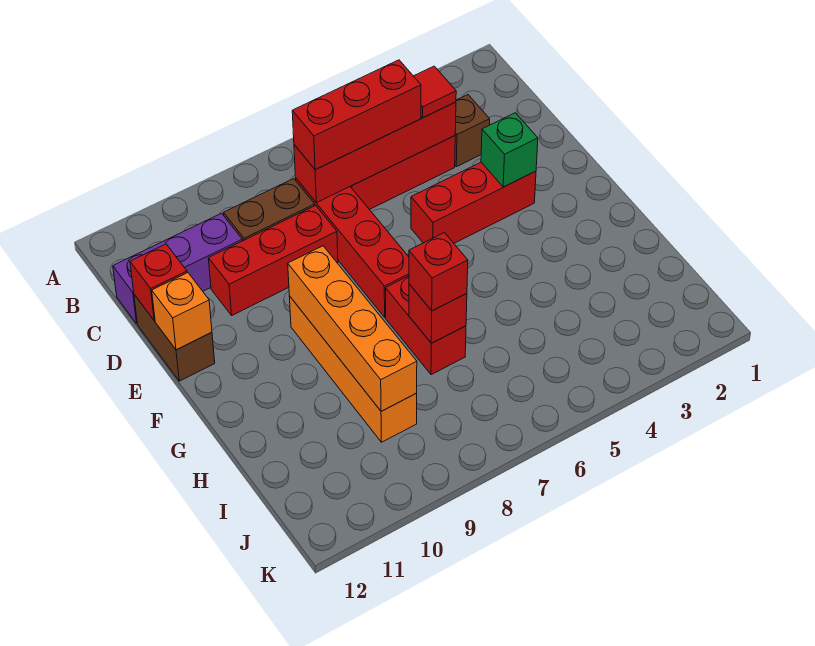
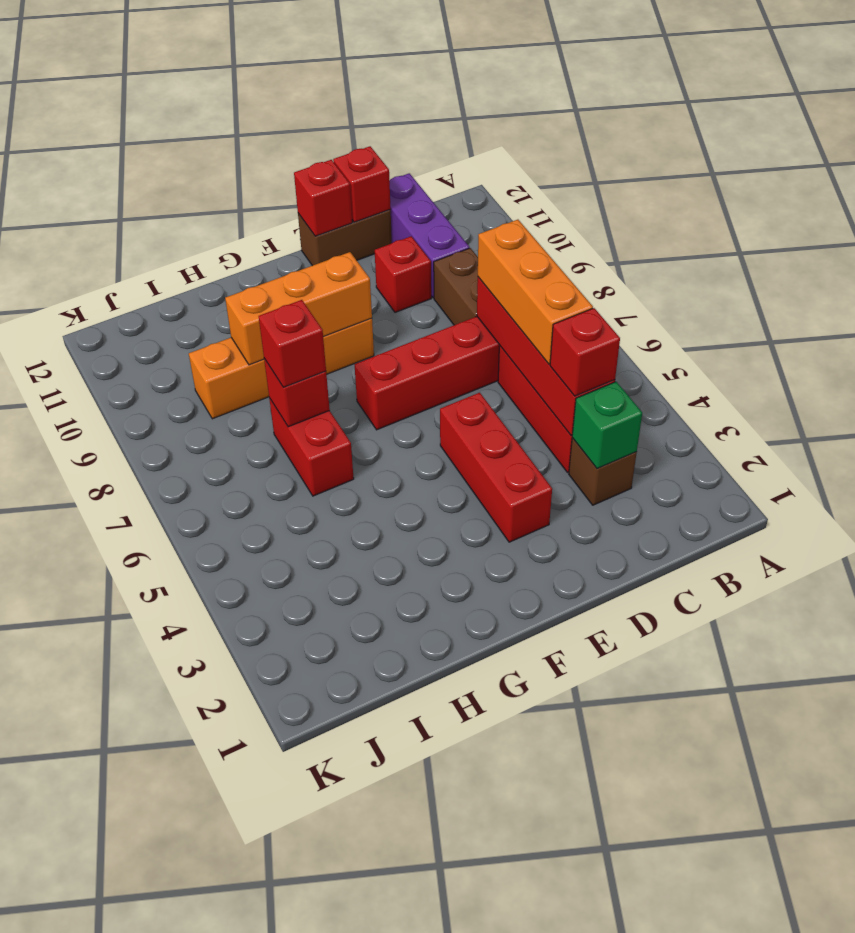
red 1x1 tile [414,66,456,118] -> red 1x1 brick [550,308,620,396]
red 1x3 brick [292,60,421,170] -> orange 1x3 brick [478,220,593,364]
red 1x3 brick [208,205,338,315] -> red 1x1 brick [375,236,431,312]
green 1x1 brick [481,113,538,187] -> green 1x1 brick moved to [572,382,642,468]
orange 1x1 brick [152,273,212,350] -> red 1x1 brick [294,160,352,236]
orange 1x4 brick [288,246,417,411] -> orange 1x3 brick [225,252,372,365]
red 1x2 brick [385,276,466,375] -> red 1x2 brick turned to [269,398,354,496]

